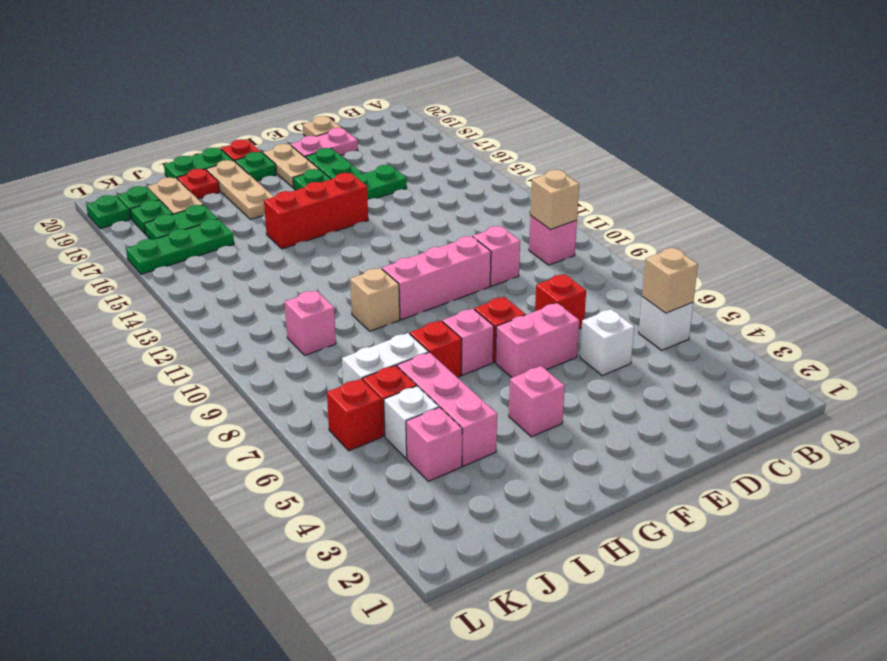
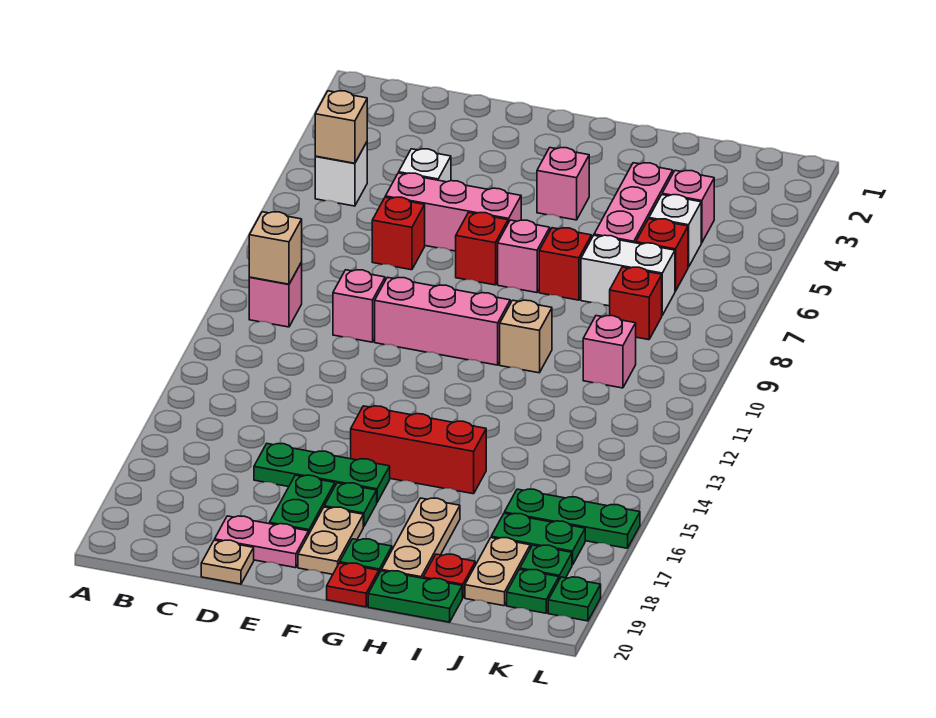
pink 1x2 brick [496,303,580,378] -> pink 1x3 brick [385,173,521,251]
red 1x1 brick [327,379,382,451] -> red 1x1 brick moved to [610,267,662,340]

